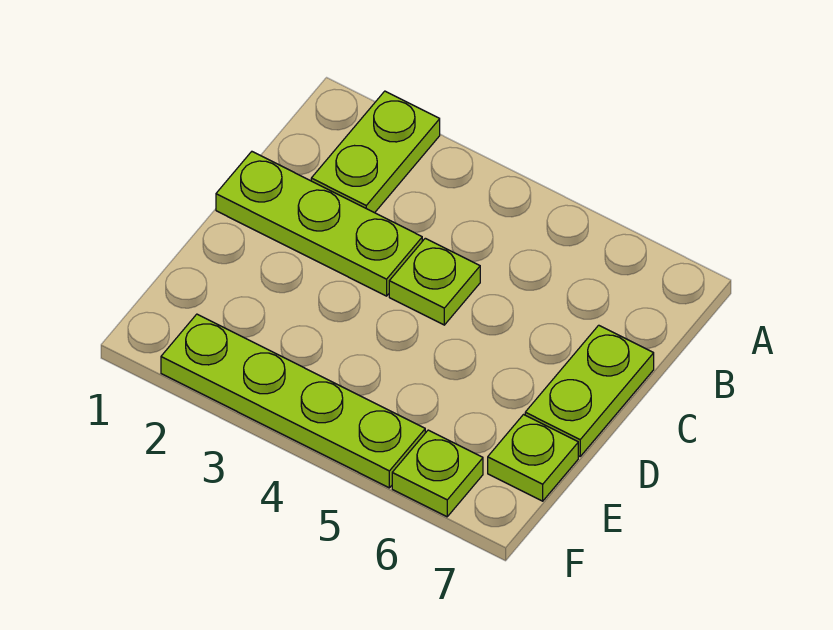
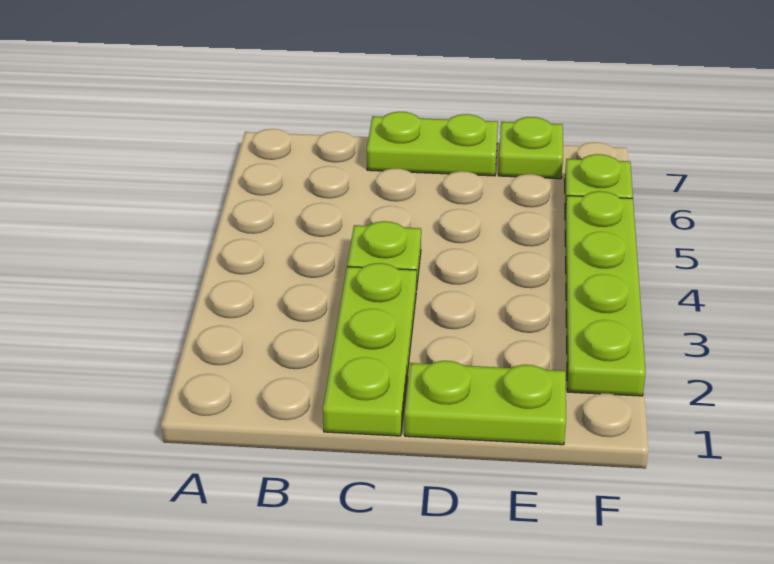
lime 1x2 plate [311,91,440,213] -> lime 1x2 plate moved to [405,361,566,445]

